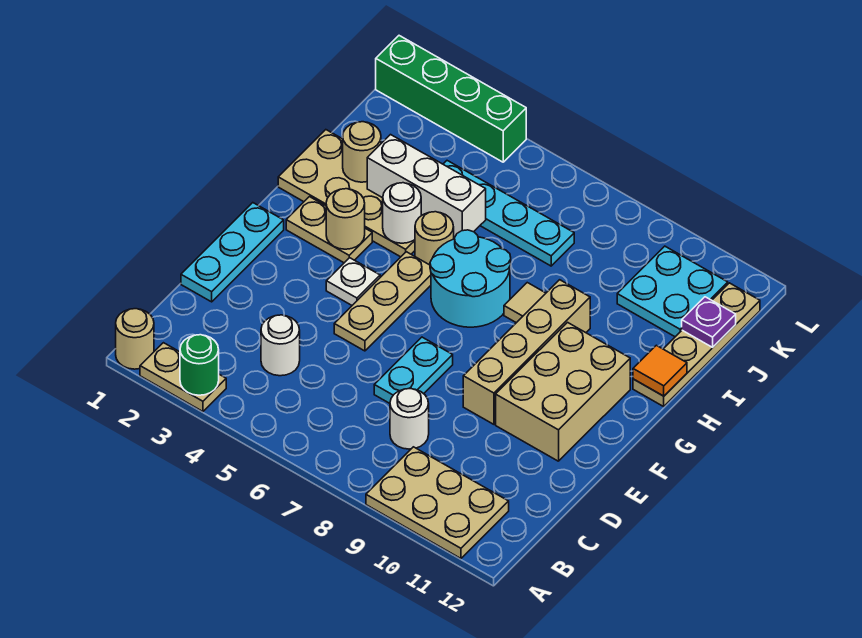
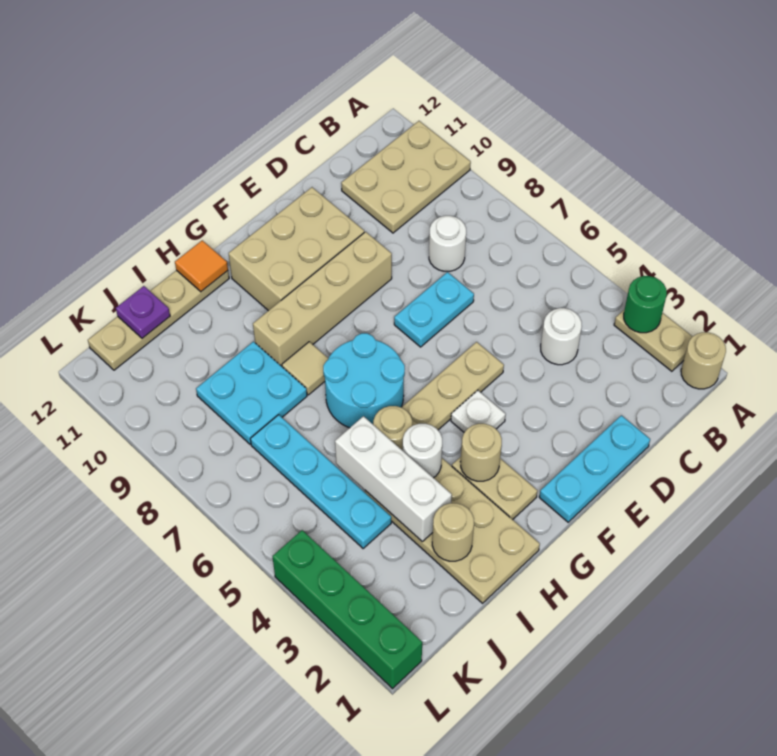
tan 2x3 plate [366,447,509,558] -> tan 2x3 plate turned to [341,121,471,233]
cyan 2x2 plate [617,246,728,337] -> cyan 2x2 plate moved to [196,342,307,444]

